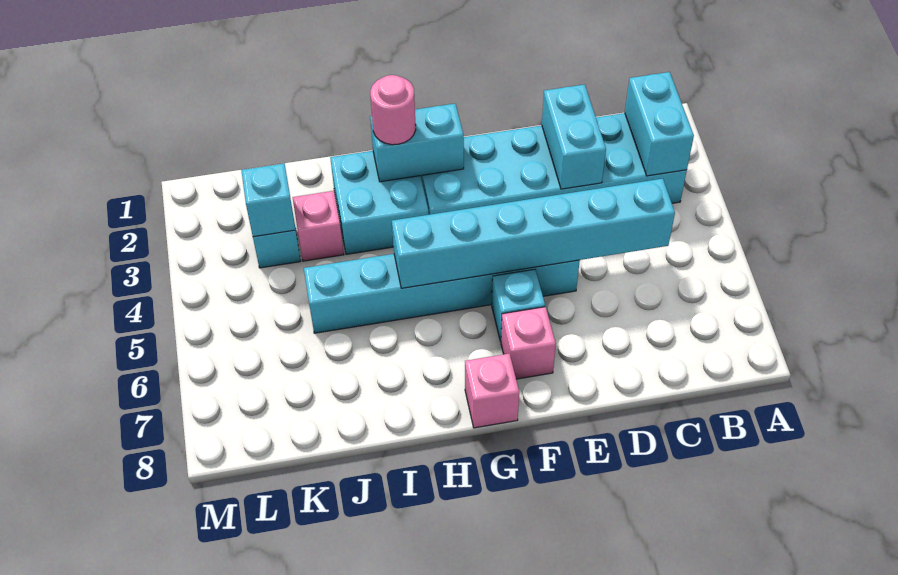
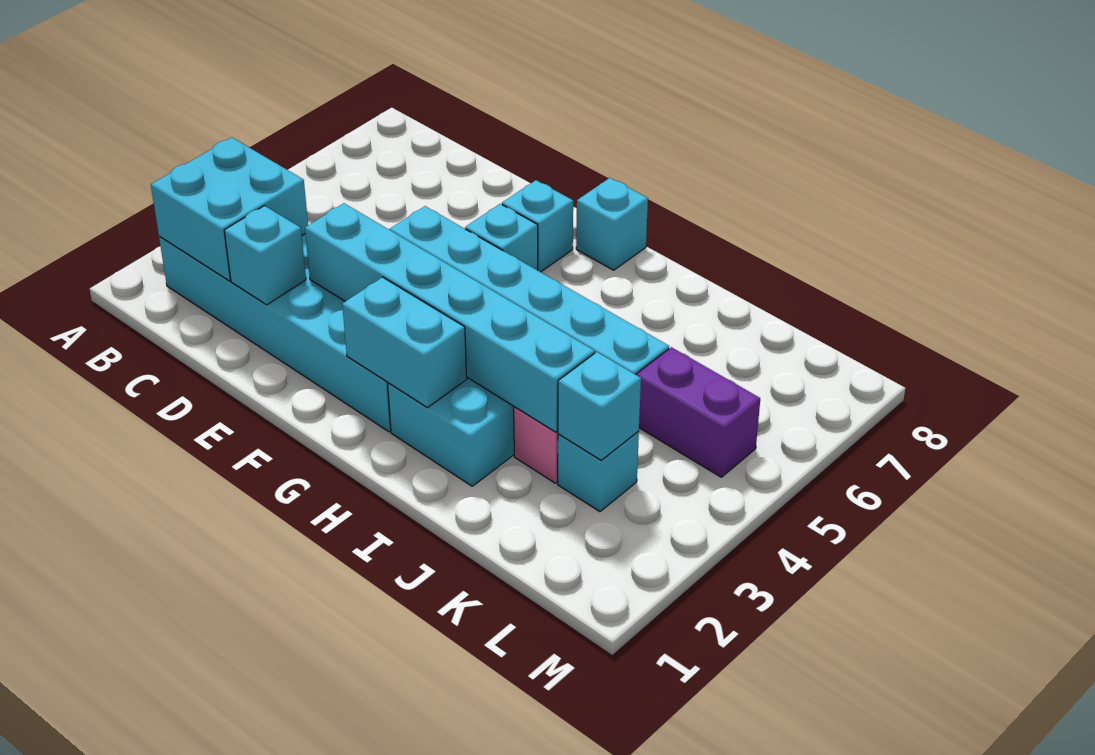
cyan 1x2 brick [625,72,694,176] -> cyan 2x2 brick [151,138,308,281]
cyan 1x6 brick [392,179,675,288] -> cyan 1x6 brick moved to [305,203,595,432]
cyan 1x2 brick [542,84,606,189] -> cyan 1x1 brick [224,206,306,305]
pink 1x1 brick [501,307,556,379] -> cyan 1x1 brick [502,180,573,272]
pink 1x1 brick [465,354,519,428] -> cyan 1x1 brick [576,178,648,270]
pink 1x1 round brick [370,75,416,145] -> none
none -> purple 1x2 brick [636,347,760,477]

